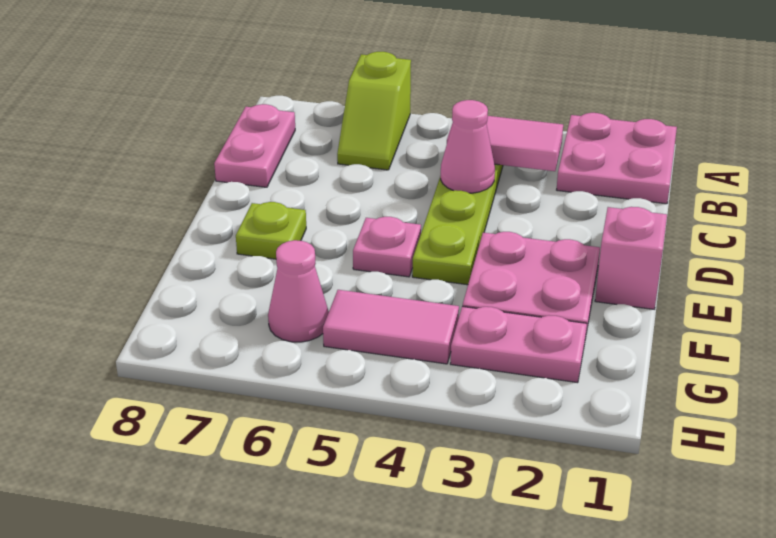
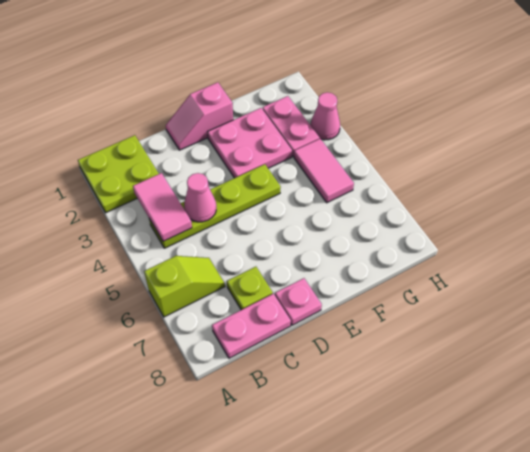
pink 2x2 plate [557,113,677,204] -> lime 2x2 plate [78,135,159,213]
pink 1x1 plate [353,217,421,277] -> pink 1x1 plate moved to [275,278,322,325]
lime 1x1 plate [236,202,306,259] -> lime 1x1 plate moved to [227,267,273,310]
pink 1x1 cone [268,240,329,342] -> pink 1x1 cone moved to [310,92,340,140]

